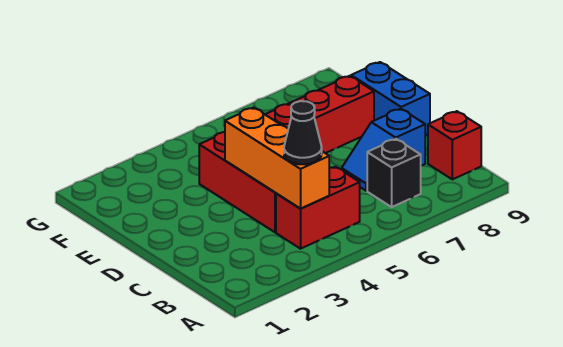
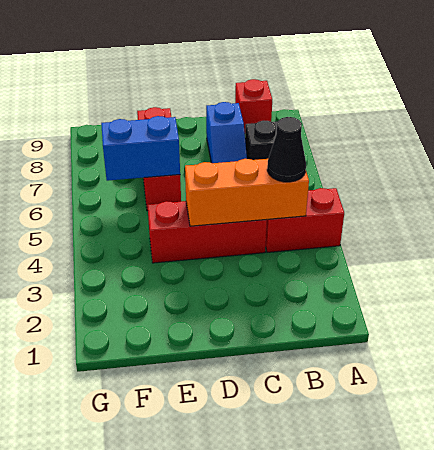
red 1x2 brick [276,167,360,249] -> red 1x2 brick turned to [266,188,344,252]
blue 1x2 brick [351,62,430,136] -> blue 1x2 brick moved to [101,116,180,181]

